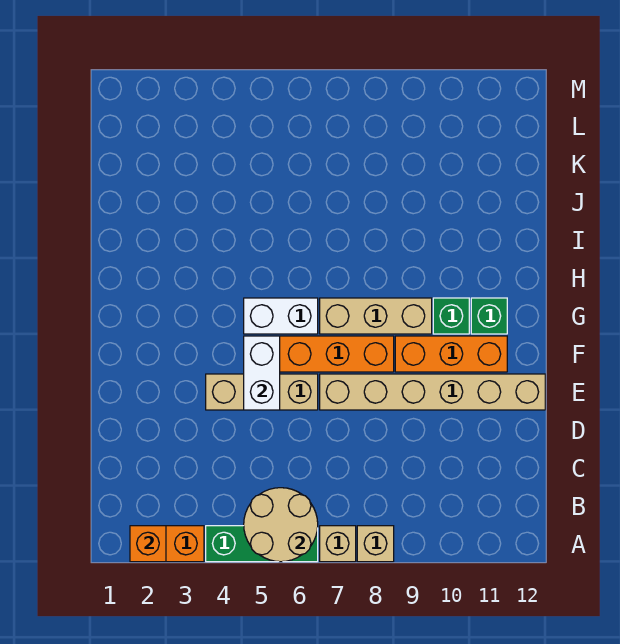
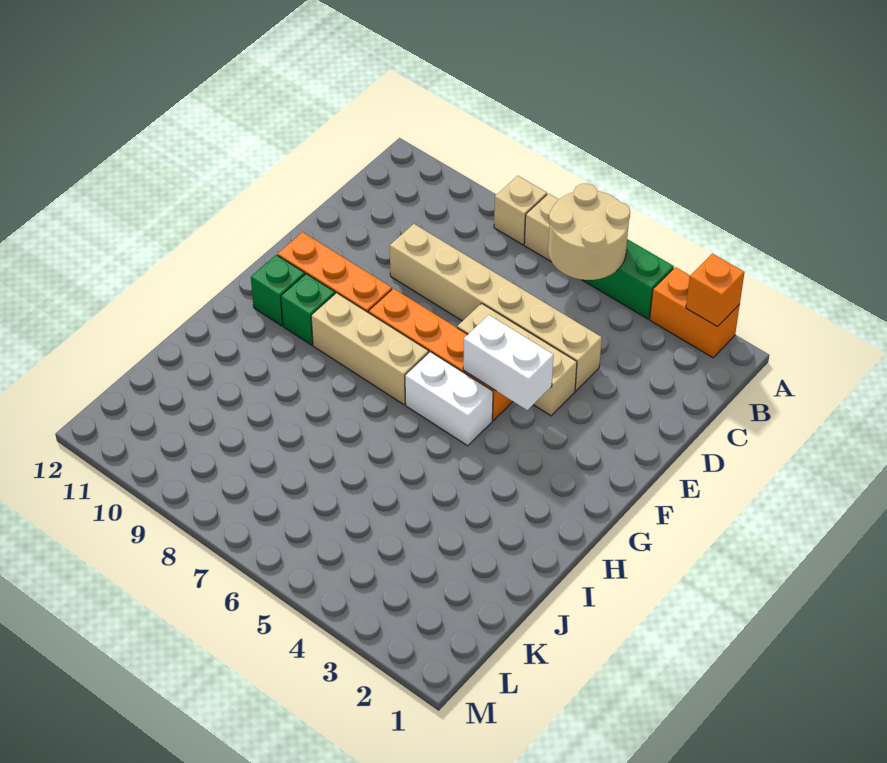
white 1x2 brick [244,336,280,410] -> white 1x2 brick turned to [463,315,554,410]
tan 1x6 brick [320,374,545,410] -> tan 1x6 brick moved to [390,224,602,391]

